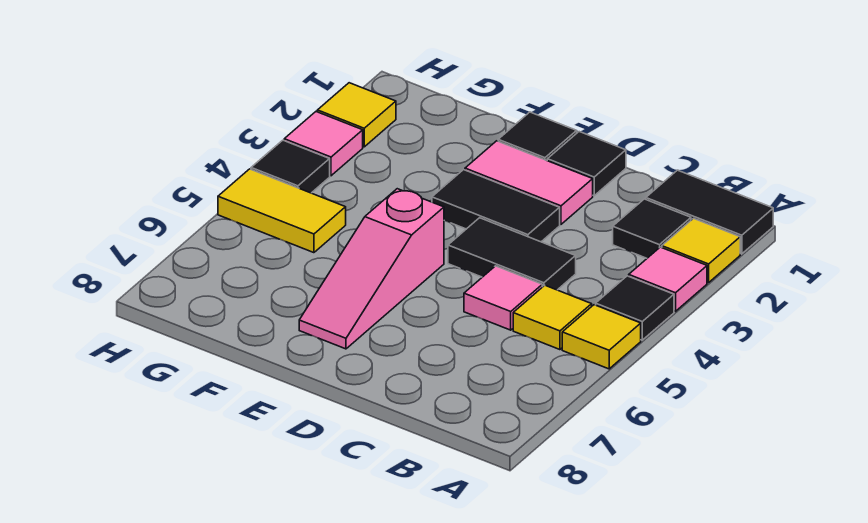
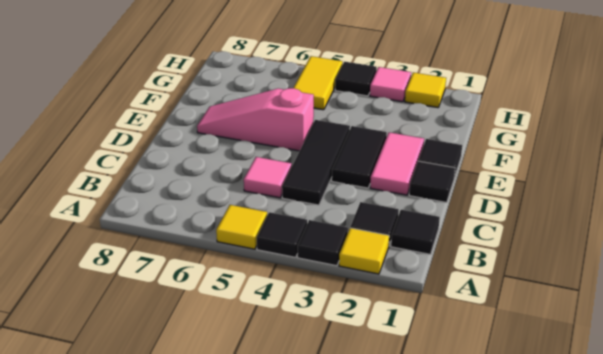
black 1x2 tile [646,170,773,254] -> black 1x1 tile [391,210,440,254]
pink 1x1 tile [629,247,707,311] -> black 1x1 tile [298,220,348,266]
yellow 1x1 tile [513,285,592,350] -> none
black 1x2 tile [448,218,576,290] -> black 1x3 tile [282,120,350,205]

